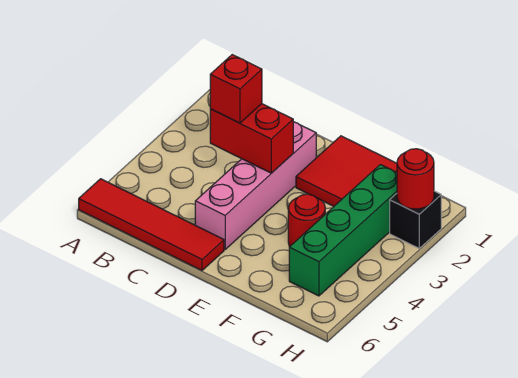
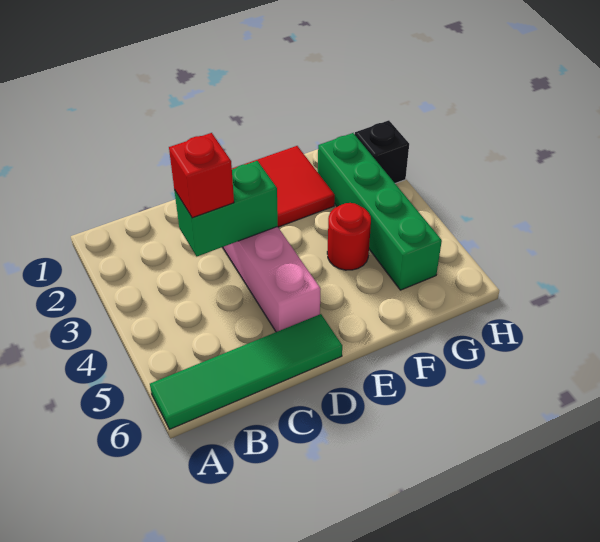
red 1x4 tile [79,179,224,270] -> green 1x4 tile [150,314,342,429]
red 1x2 brick [210,104,293,173] -> green 1x2 brick [174,161,278,256]
red 1x1 round brick [397,149,434,209] -> none

